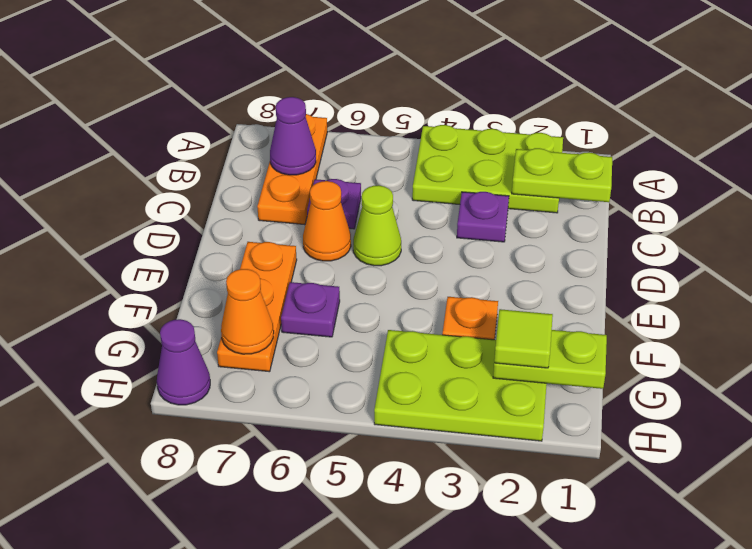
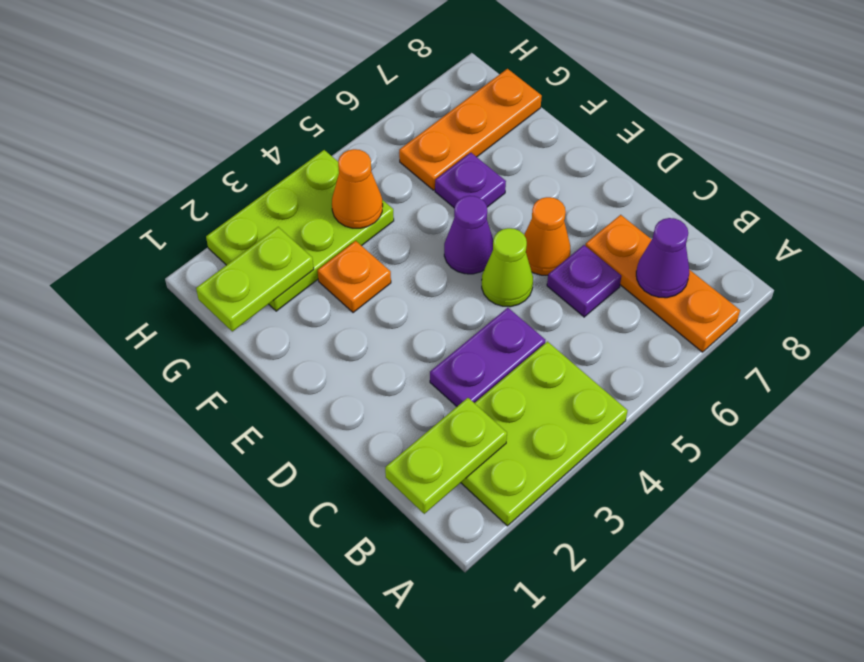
purple 1x1 plate [457,192,509,242] -> purple 1x2 plate [430,308,545,406]
orange 1x3 plate [217,242,297,372] -> orange 1x3 plate turned to [399,69,542,190]
lime 1x1 tile [494,309,553,368] -> none
orange 1x1 cone [221,269,274,354] -> orange 1x1 cone moved to [332,149,383,228]
purple 1x1 cone [157,319,210,405] -> purple 1x1 cone moved to [444,196,493,274]

